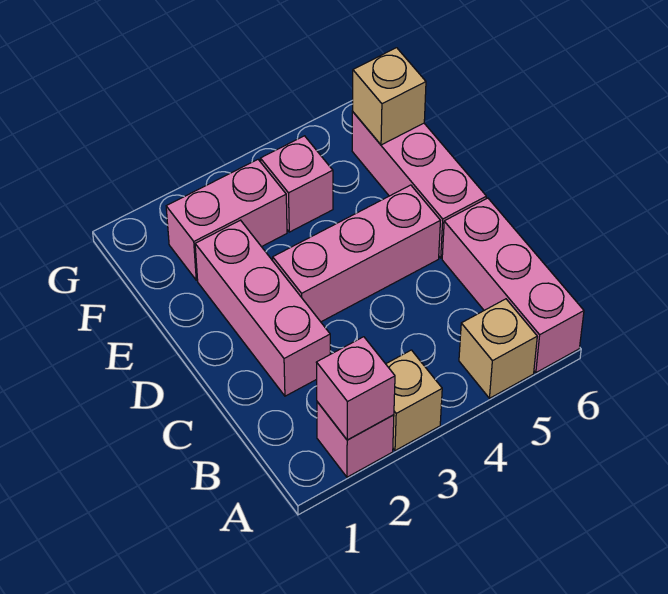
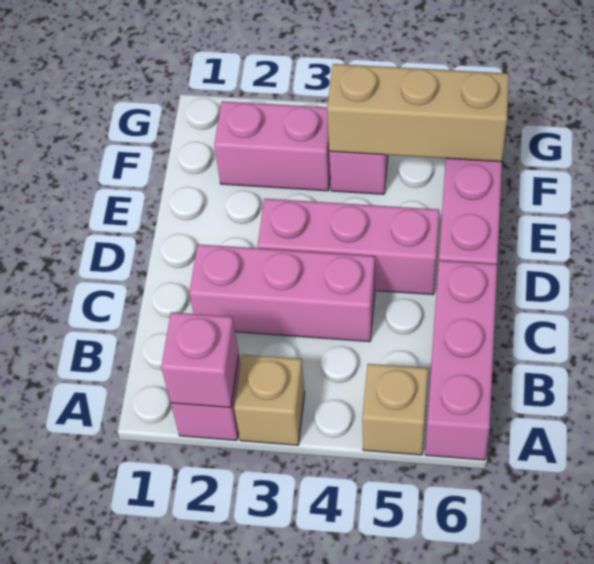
pink 1x3 brick [195,220,330,396] -> pink 1x3 brick turned to [189,244,375,342]
tan 1x1 brick [352,48,426,145] -> tan 1x3 brick [327,64,509,162]

